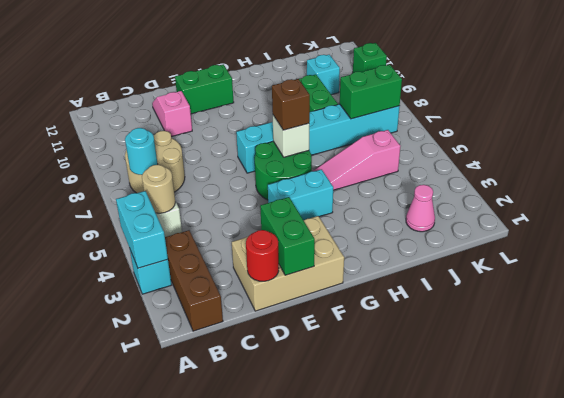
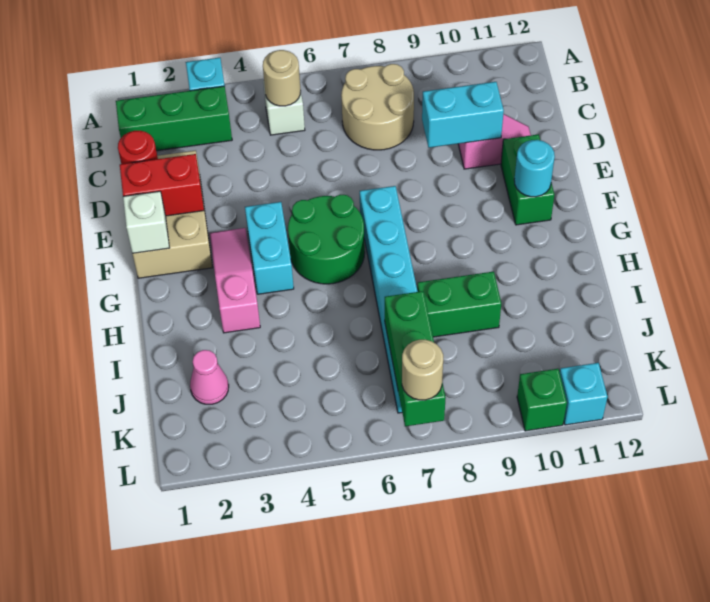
cyan 1x2 brick [116,191,168,268] -> cyan 1x2 brick moved to [422,82,504,148]
brown 1x3 brick [165,230,223,331] -> green 1x3 brick [116,86,232,151]
cyan 1x1 round brick [125,128,158,175] -> cyan 1x1 round brick moved to [514,140,555,197]
green 1x2 brick [260,197,315,275] -> red 1x2 brick [120,154,204,216]
white 1x1 brick [273,115,309,157] -> white 1x1 brick moved to [123,191,169,253]
brown 1x1 brick [272,79,310,130] -> none
pink 1x3 slope [313,130,400,190] -> pink 1x3 slope moved to [210,228,260,333]
green 1x2 brick [340,65,402,119] -> green 1x3 brick [385,291,446,426]
cyan 1x1 brick [307,55,340,95] -> cyan 1x1 brick moved to [560,363,607,425]
none -> tan 1x1 round brick [402,340,443,400]

